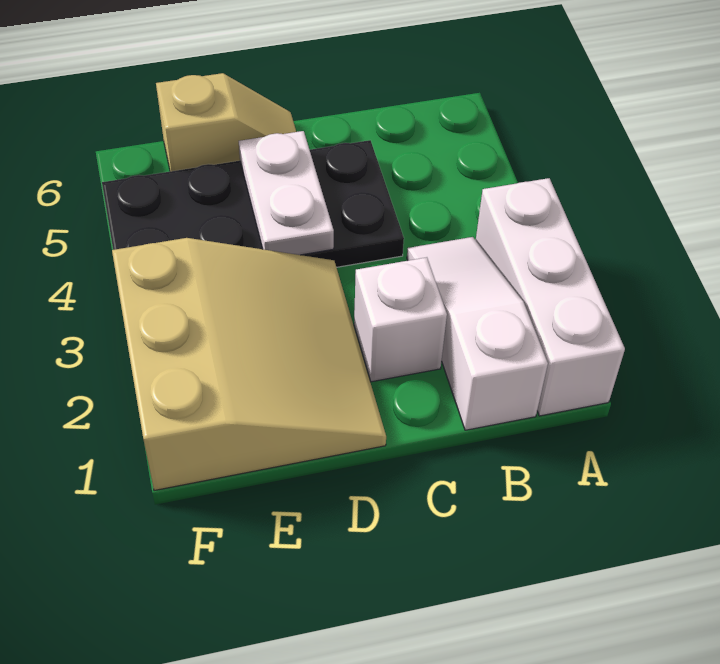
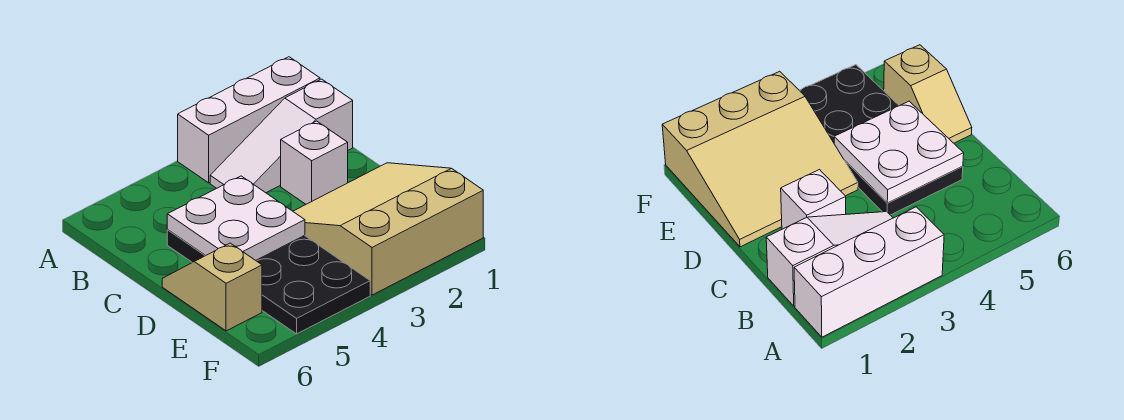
white 1x2 plate [239,131,334,255] -> white 2x2 plate [167,176,305,260]

